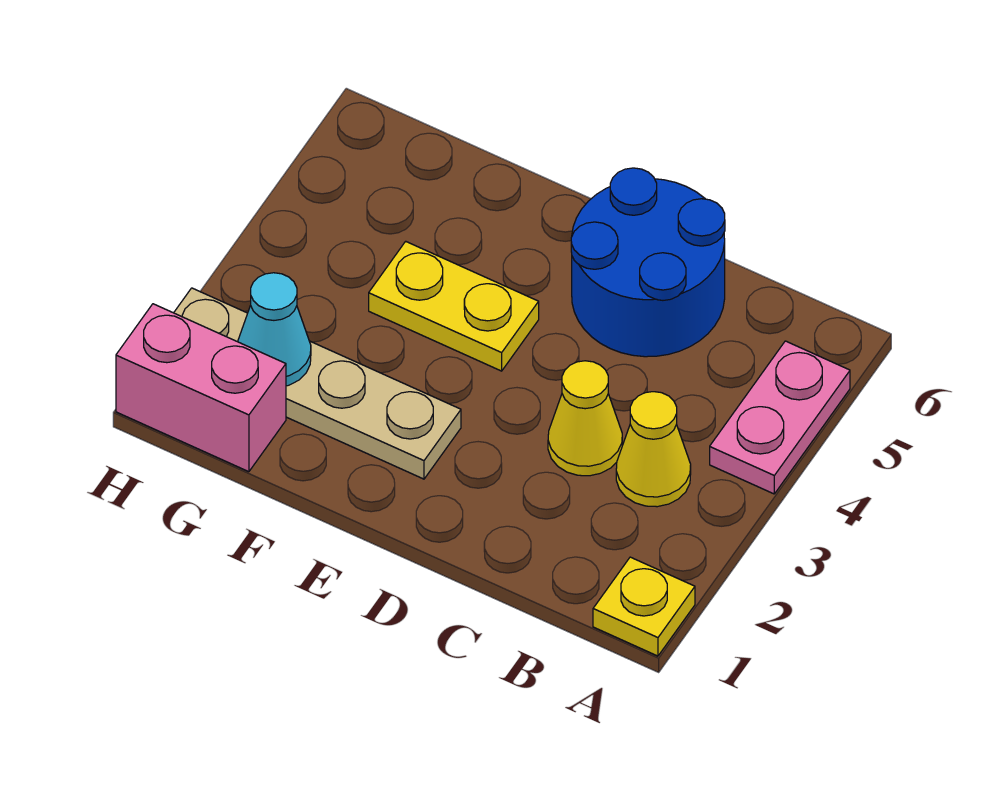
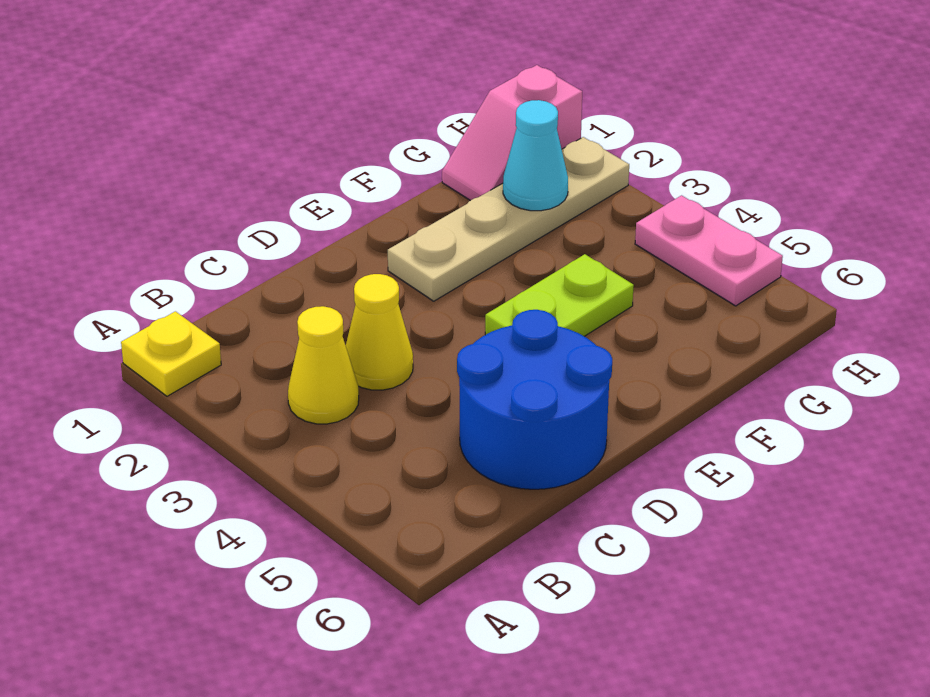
pink 1x2 plate [710,341,850,494] -> pink 1x2 plate moved to [635,195,783,306]
yellow 1x2 plate [369,241,539,371] -> lime 1x2 plate [485,254,634,336]
pink 1x2 brick [116,304,286,472] -> pink 1x2 slope [442,65,582,201]

